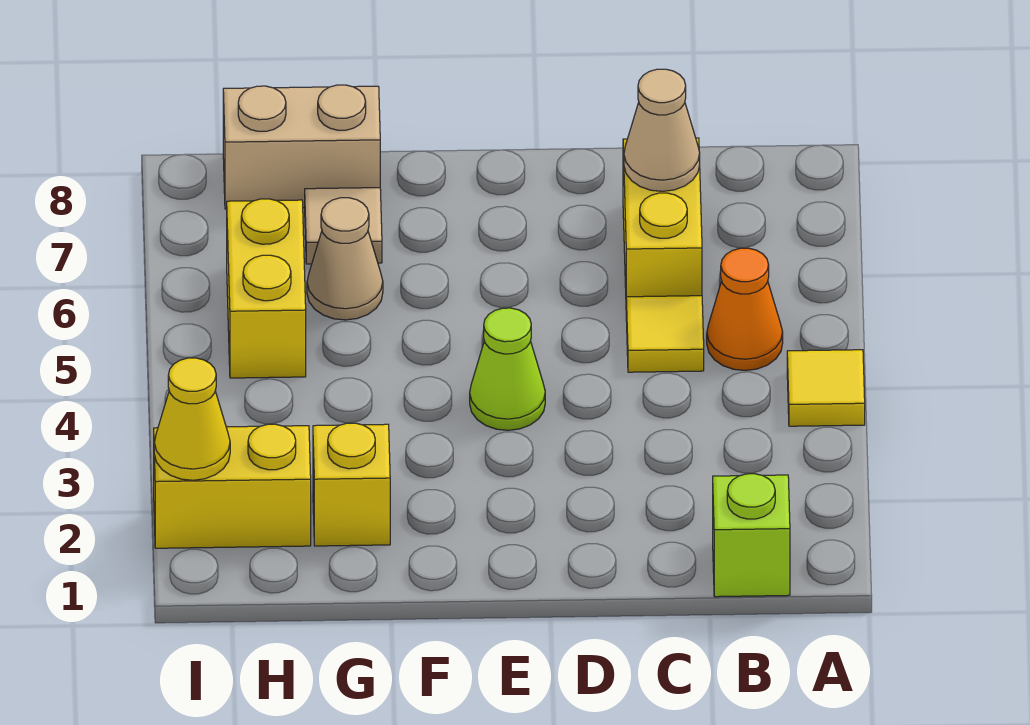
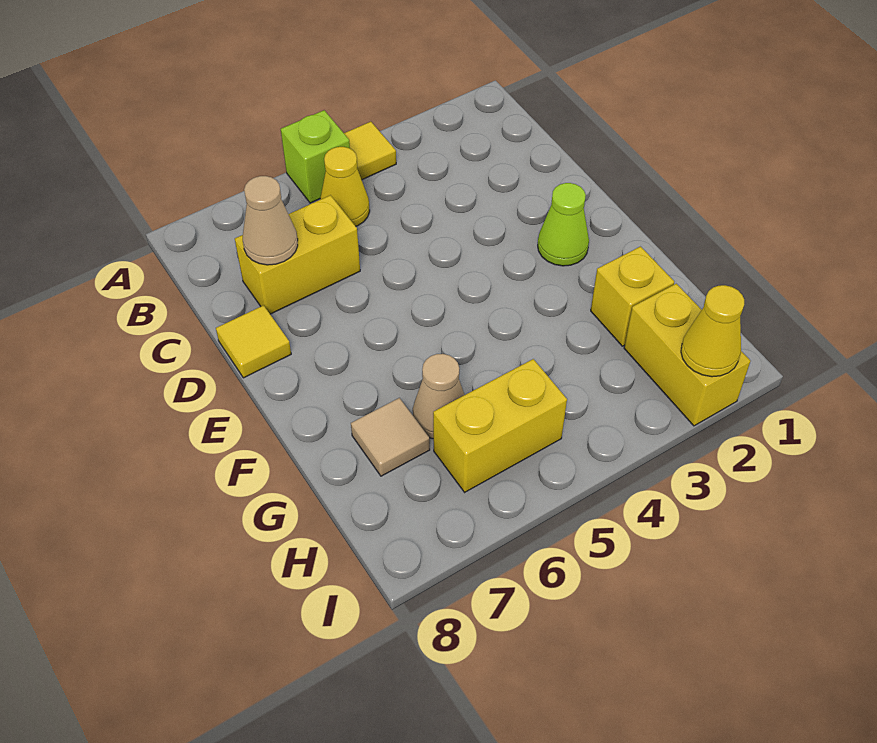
lime 1x1 brick [713,474,790,597] -> lime 1x1 brick moved to [281,110,350,203]
orange 1x1 cone [707,248,783,370] -> yellow 1x1 cone [320,147,370,226]
yellow 1x1 tile [626,296,704,372] -> yellow 1x1 tile moved to [216,305,291,378]
lime 1x1 cone [470,308,545,430] -> lime 1x1 cone moved to [538,183,589,266]
tan 1x2 brick [223,85,380,209] -> none

